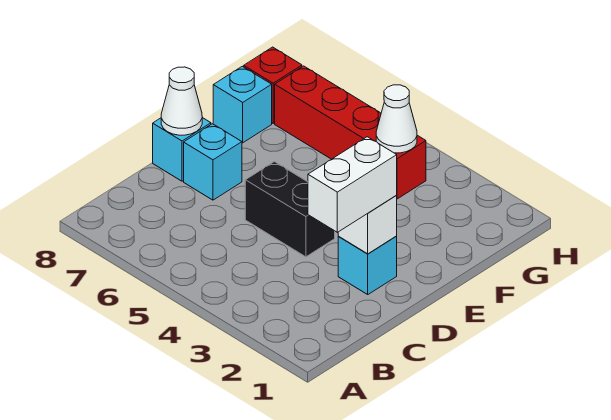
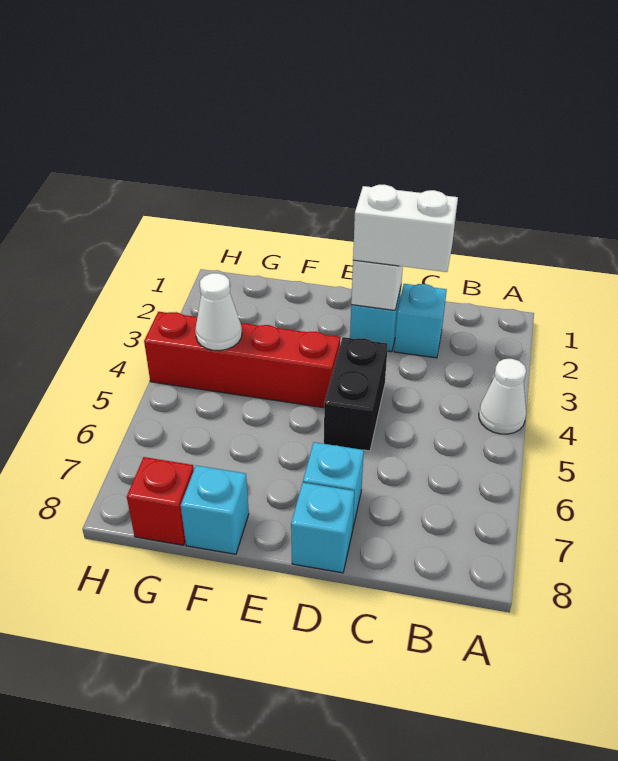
none -> cyan 1x1 brick [394,284,447,358]
white 1x1 cone [161,67,202,135] -> white 1x1 cone moved to [479,359,526,434]
red 1x4 brick [275,66,426,199] -> red 1x4 brick turned to [144,312,340,408]

